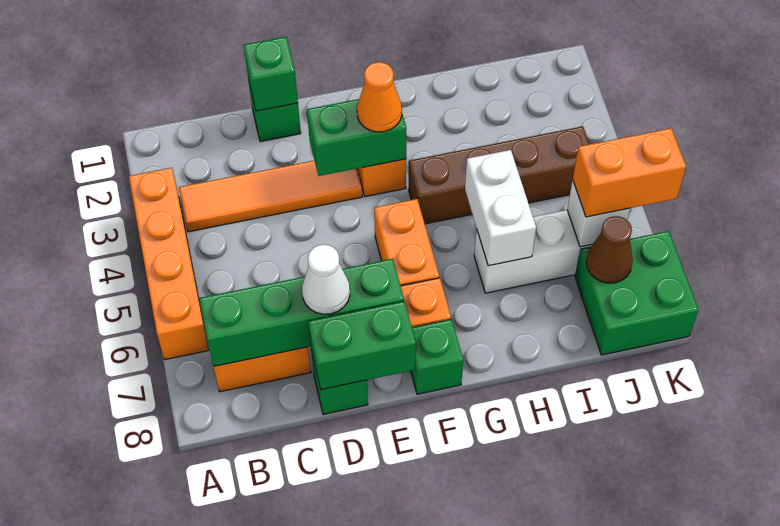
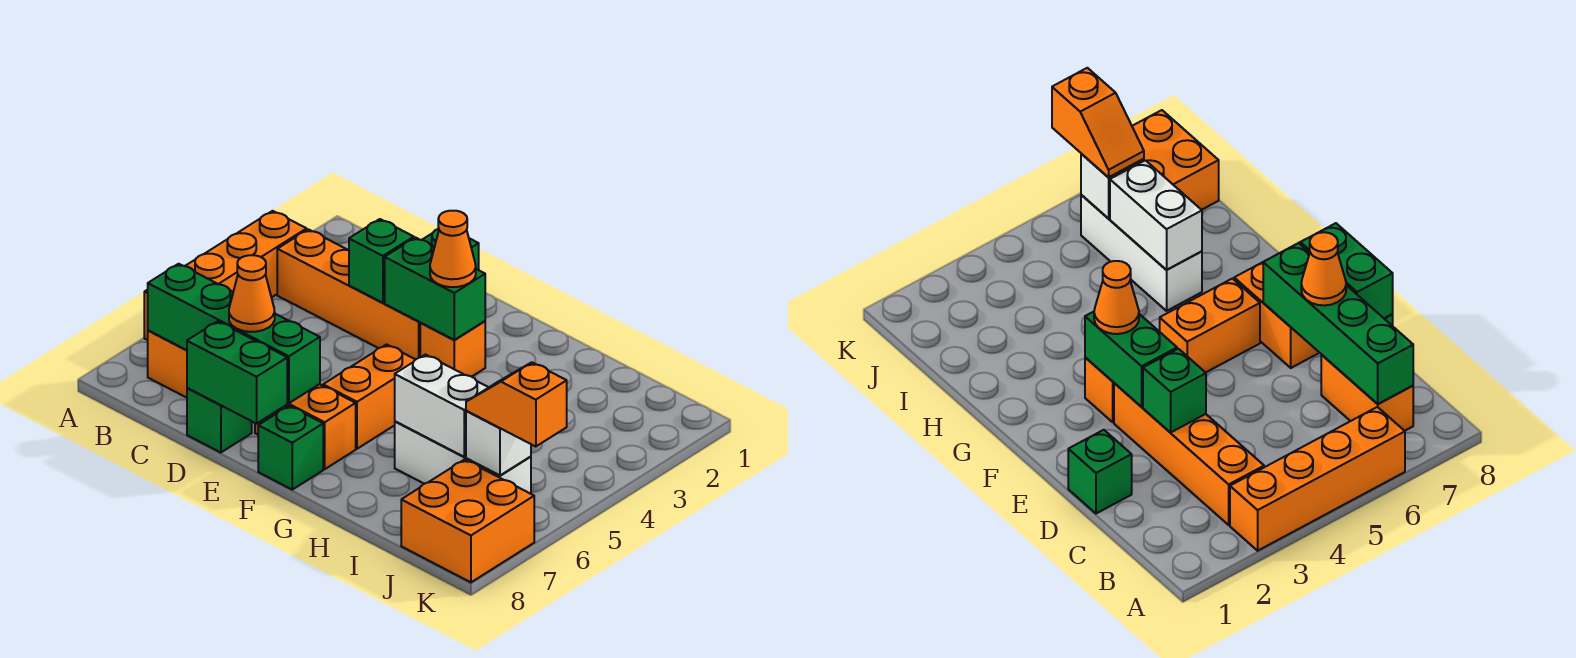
orange 1x4 tile [179,161,362,232] -> orange 1x4 brick [277,229,420,360]
green 1x1 brick [244,37,298,111] -> green 1x1 brick moved to [349,219,414,303]
white 1x1 cone [302,244,350,314] -> orange 1x1 cone [229,255,275,332]
brown 1x4 brick [408,126,589,224] -> none
white 1x2 brick [465,150,536,266] -> white 1x2 brick turned to [395,355,489,457]
orange 1x2 brick [573,128,686,217] -> orange 1x2 slope [466,362,567,447]
green 2x2 brick [575,231,698,355] -> orange 2x2 brick [401,460,534,582]
brown 1x1 cone [586,216,633,283] -> none

